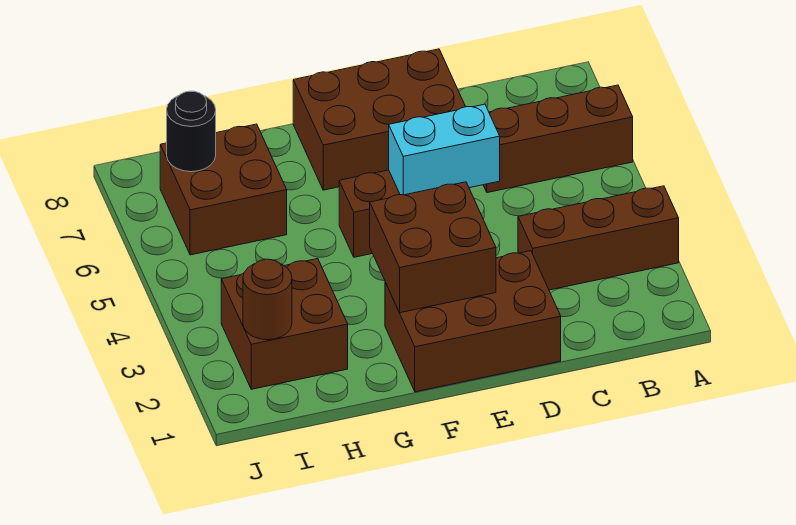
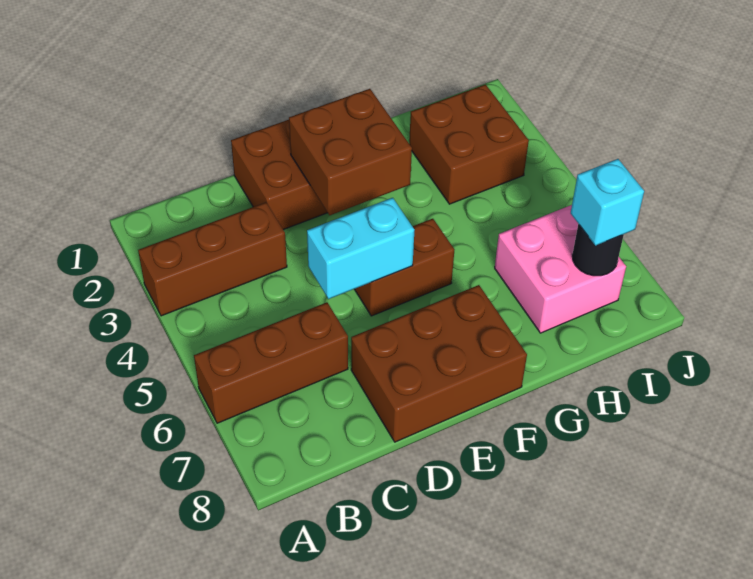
brown 2x2 brick [160,124,287,255] -> pink 2x2 brick [495,205,626,333]
brown 1x1 round brick [243,259,292,340] -> none
none -> cyan 1x1 brick [571,159,644,246]

